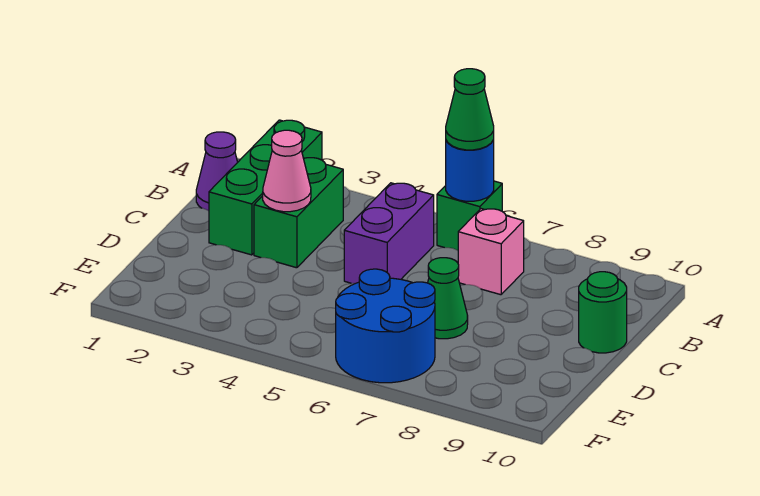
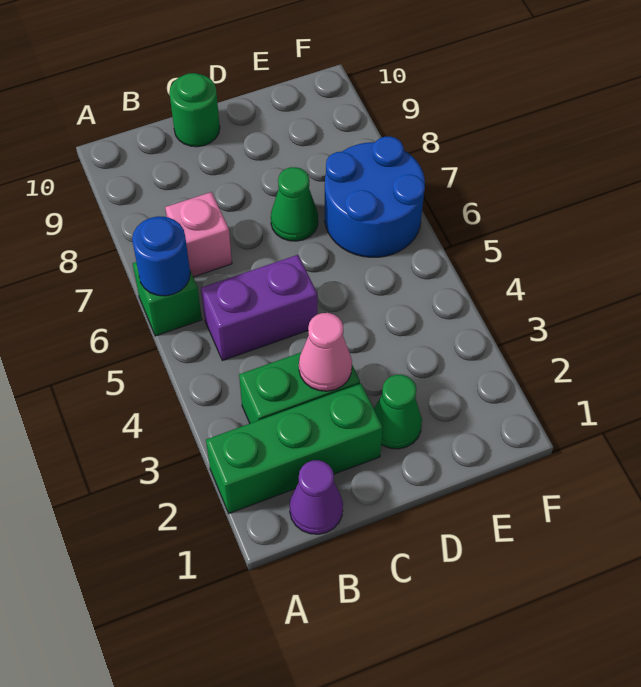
green 1x1 cone [446,69,494,150] -> green 1x1 cone moved to [374,375,422,449]

